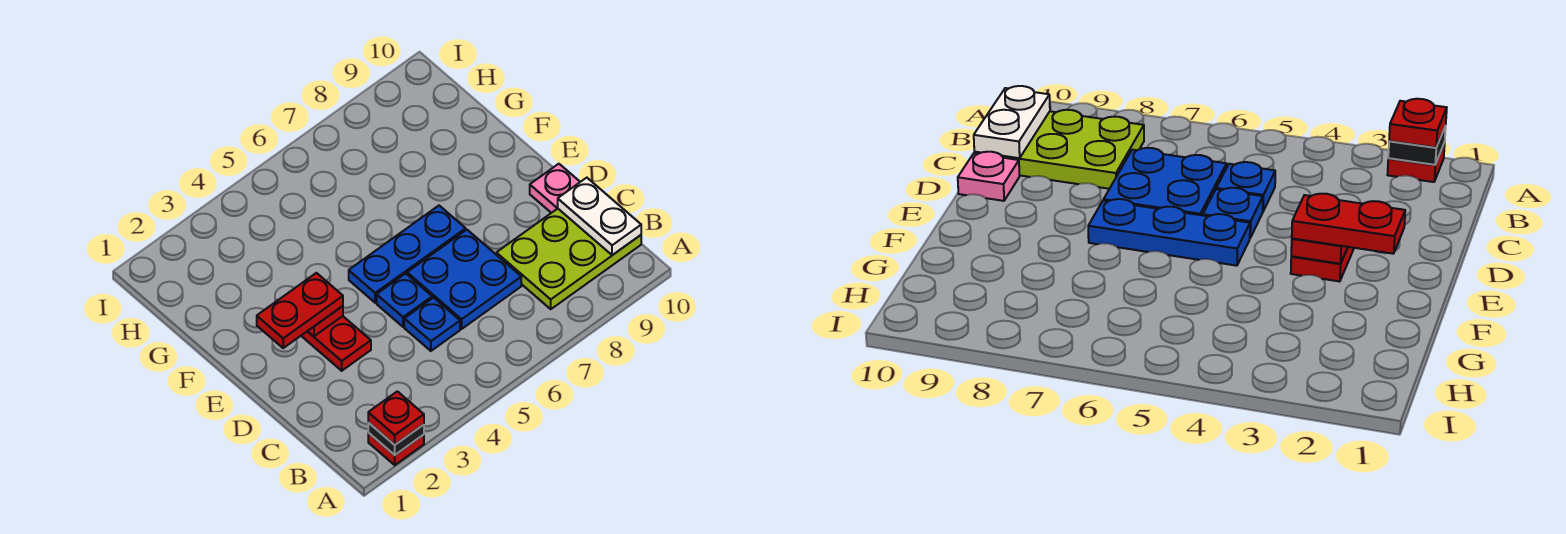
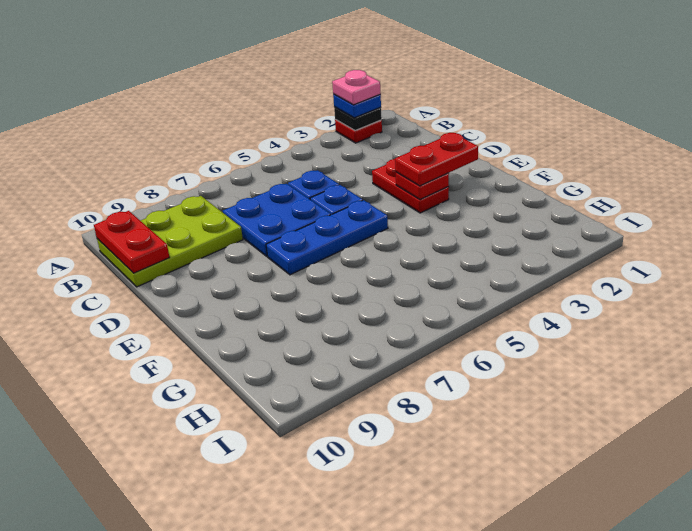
red 1x1 plate [368,391,424,445] -> blue 1x1 plate [333,94,381,118]
white 1x2 plate [558,178,641,255] -> red 1x2 plate [94,211,170,273]
pink 1x1 plate [530,164,580,213] -> pink 1x1 plate moved to [332,70,381,105]

